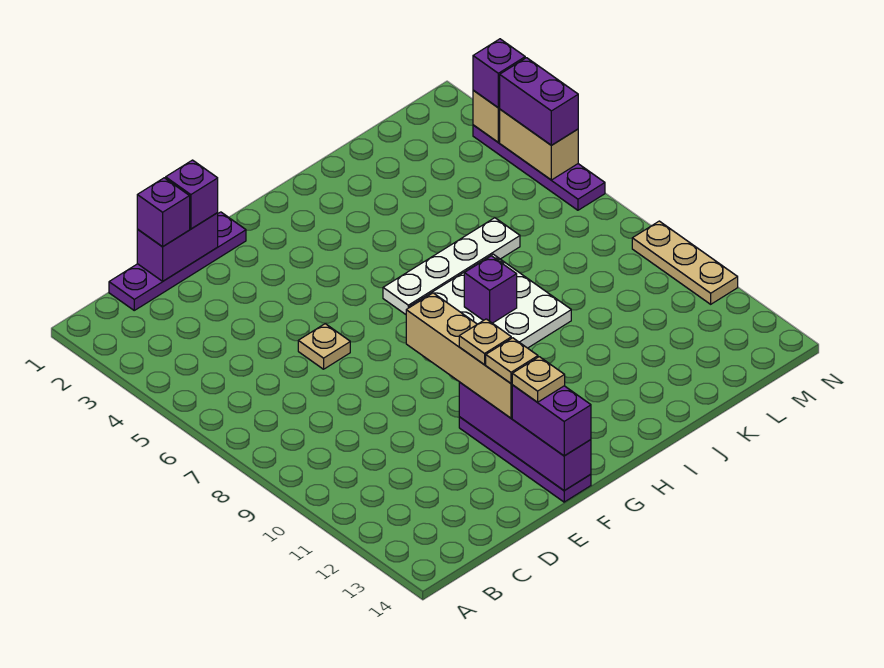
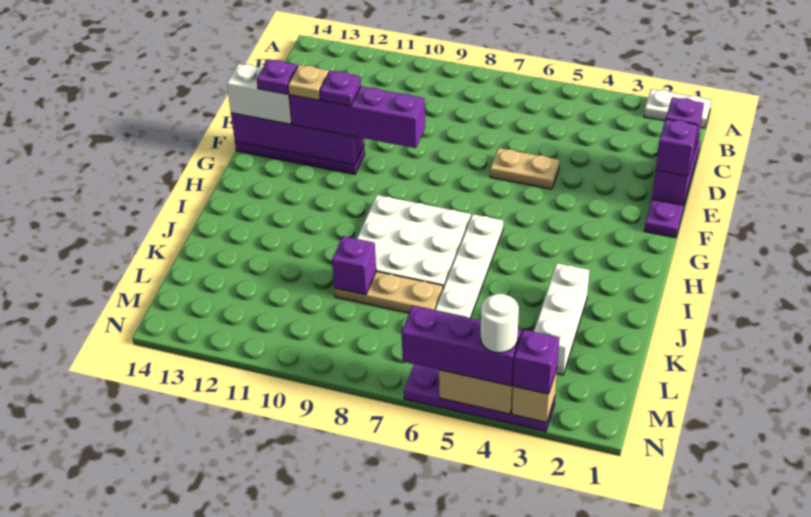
none -> white 1x2 plate [644,89,711,128]
tan 1x1 plate [298,324,350,369] -> tan 1x2 plate [490,148,560,189]
tan 1x4 brick [406,293,512,418] -> purple 1x4 brick [289,86,425,148]
tan 1x1 plate [459,319,511,365] -> purple 1x1 plate [320,71,361,106]
purple 1x2 brick [512,385,591,456] -> white 1x2 brick [227,64,292,124]
tan 1x1 plate [512,357,565,402] -> purple 1x1 plate [257,59,297,94]
purple 1x1 brick [464,256,517,323] -> purple 1x1 brick moved to [332,236,376,295]
none -> white 1x3 brick [534,263,590,375]
purple 1x2 brick [500,58,578,145] -> purple 1x3 brick [402,306,522,386]
none -> white 1x1 round brick [481,294,519,353]
tan 1x3 plate [632,221,738,304] -> tan 1x3 plate moved to [334,271,443,313]

